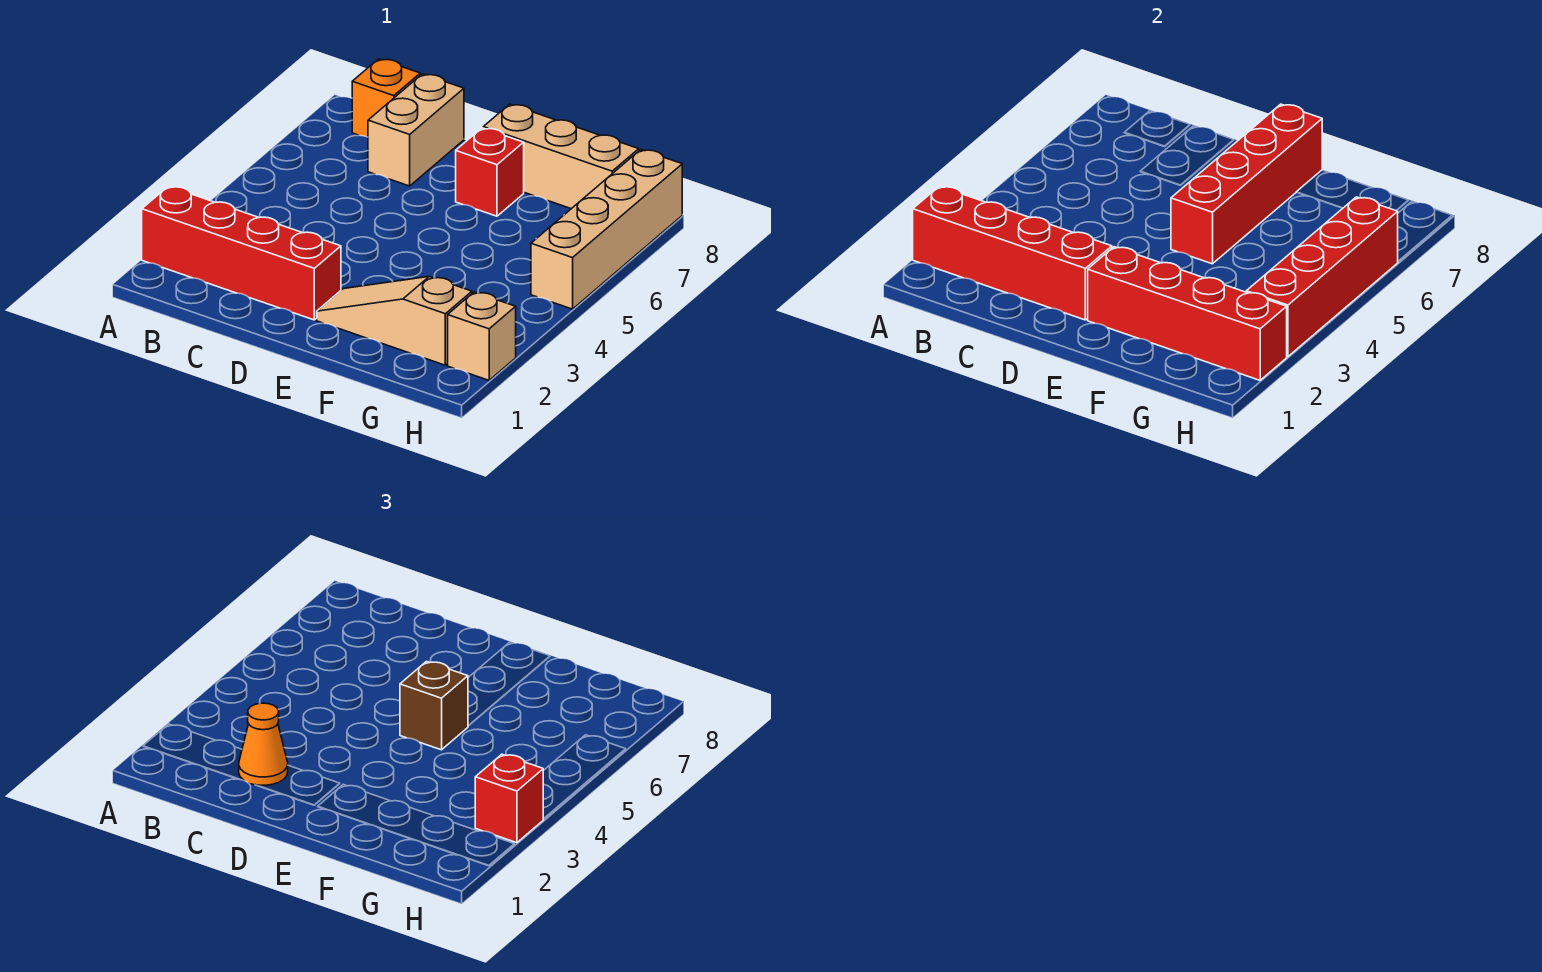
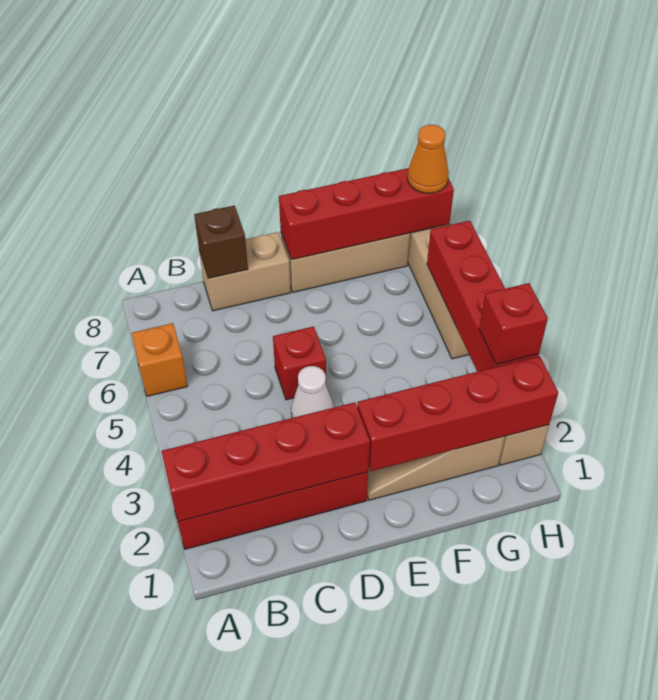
orange 1x1 brick [352,59,420,137] -> orange 1x1 brick moved to [132,323,187,396]
orange 1x1 cone [239,703,288,785] -> orange 1x1 cone moved to [407,125,449,193]
tan 1x2 brick [368,74,464,186] -> tan 1x2 brick turned to [199,232,291,311]
none -> white 1x1 cone [291,366,334,418]
red 1x4 brick [1171,104,1322,264] -> red 1x4 brick turned to [279,168,454,260]
brown 1x1 brick [400,661,468,750] -> brown 1x1 brick moved to [194,206,248,278]
red 1x1 brick [456,128,524,216] -> red 1x1 brick moved to [273,326,326,400]

